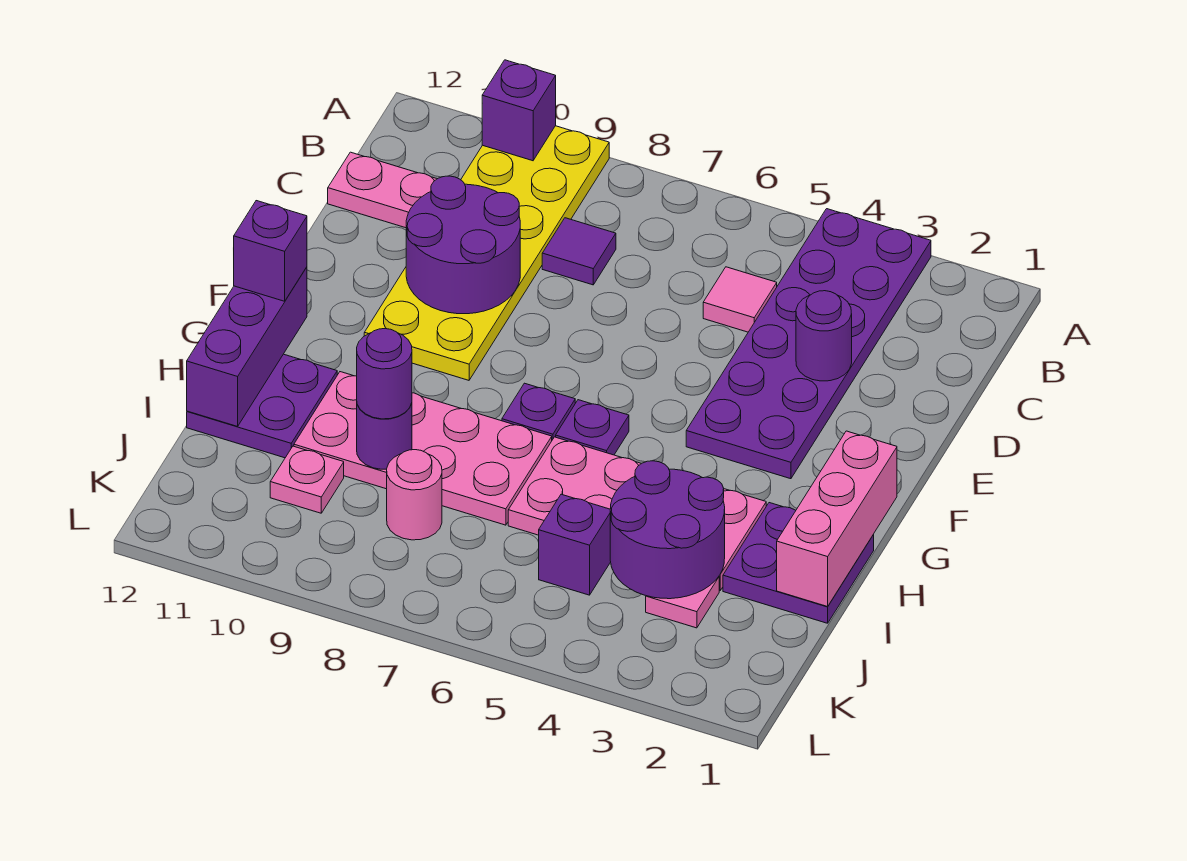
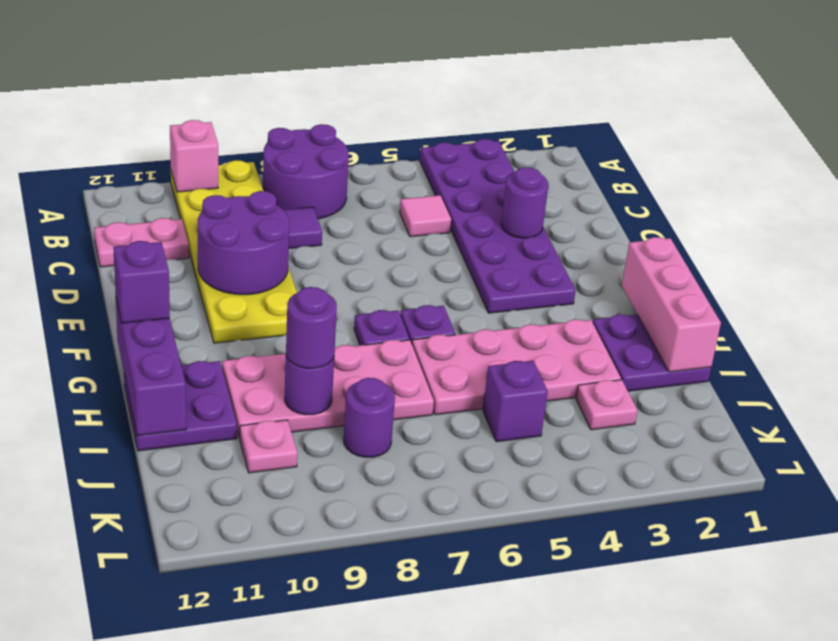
purple 1x1 brick [482,60,556,161] -> pink 1x1 brick [170,120,218,192]
purple 2x2 round brick [610,461,725,599] -> purple 2x2 round brick moved to [263,124,349,219]
pink 1x1 round brick [387,450,442,540] -> purple 1x1 round brick [344,378,395,457]

